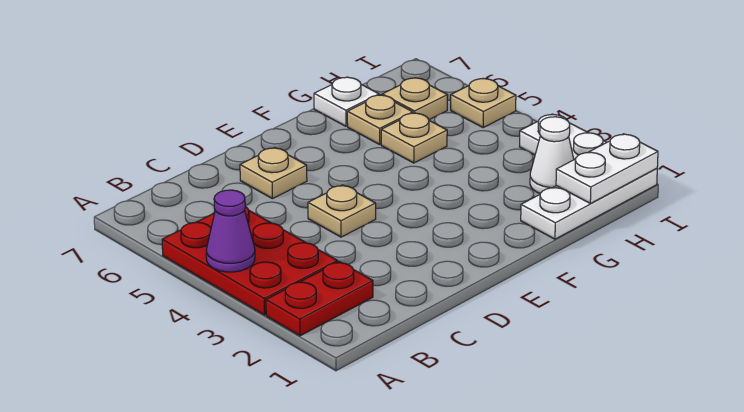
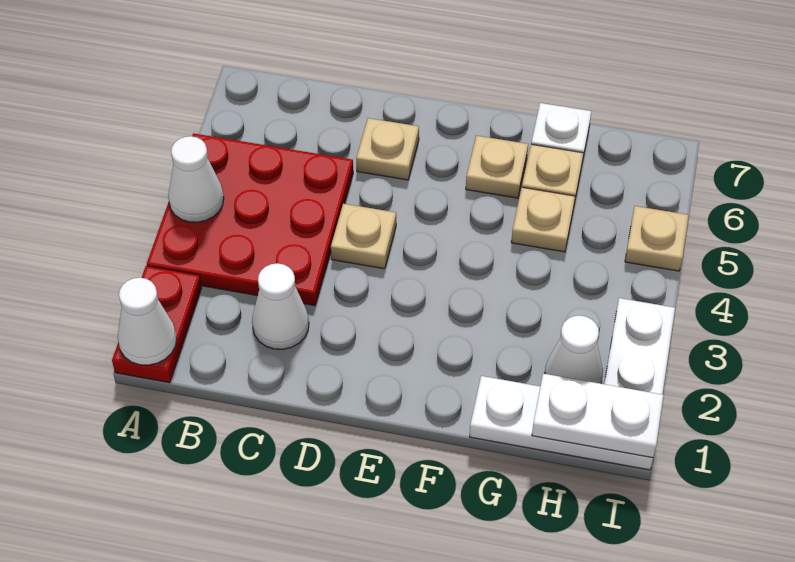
none -> white 1x1 cone [118,278,177,365]
red 1x2 plate [266,262,373,336] -> red 1x2 plate turned to [112,266,201,383]
red 2x3 plate [162,207,338,315] -> red 3x3 plate [147,133,353,306]
purple 1x1 cone [206,190,255,272] -> white 1x1 cone [168,136,224,222]
none -> white 1x1 cone [252,263,309,349]
tan 1x1 plate [382,78,447,120] -> tan 1x1 plate moved to [466,136,528,198]

